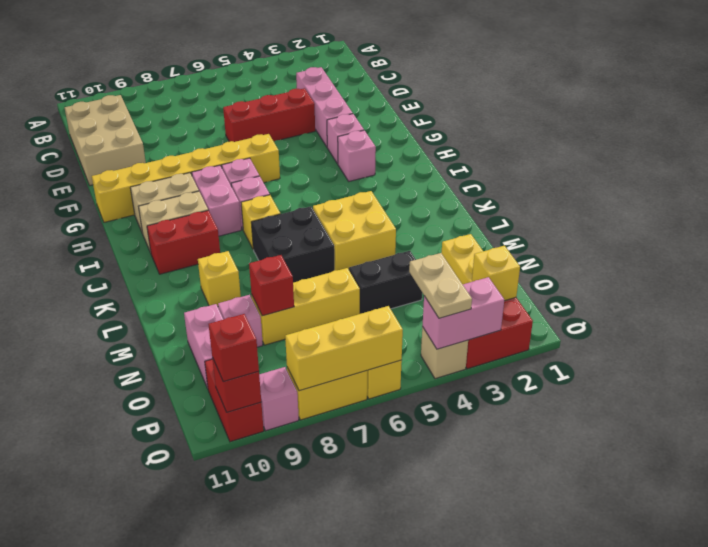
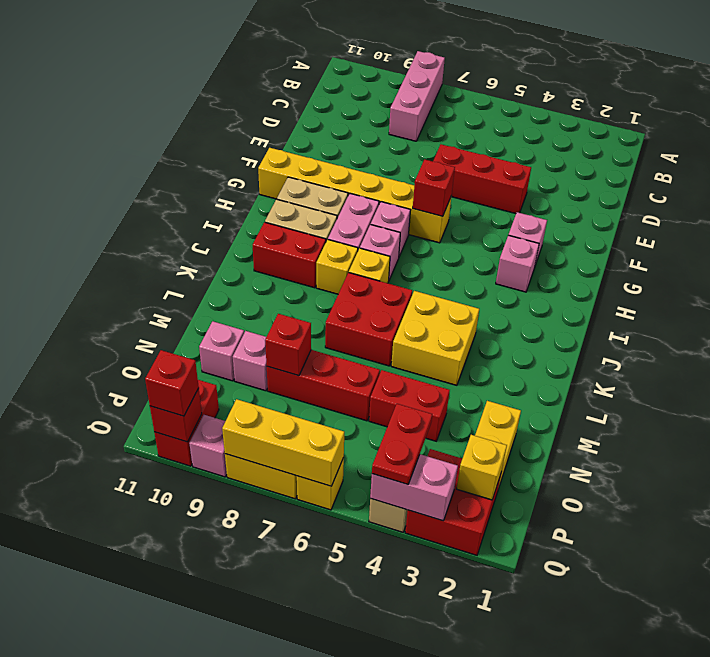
tan 2x3 brick [65,95,146,185] -> none
pink 1x3 brick [296,67,353,147] -> pink 1x3 brick moved to [389,51,445,141]
none -> red 1x1 brick [413,159,455,216]
black 2x2 brick [251,207,335,283] -> red 2x2 brick [325,273,412,366]
yellow 1x1 brick [198,251,241,306] -> yellow 1x1 brick moved to [316,239,358,294]
black 1x2 brick [349,251,422,314] -> red 1x2 brick [369,370,450,441]
yellow 1x3 brick [252,268,360,345] -> red 1x3 brick [267,350,380,421]
pink 1x2 brick [184,304,224,388] -> pink 1x1 brick [199,321,244,381]
tan 1x2 plate [409,253,472,318] -> red 1x2 plate [372,404,432,484]

